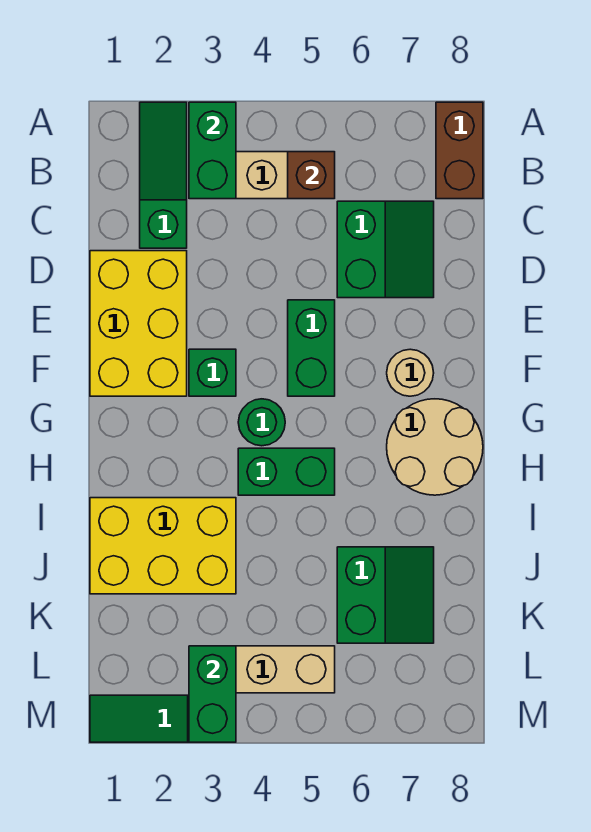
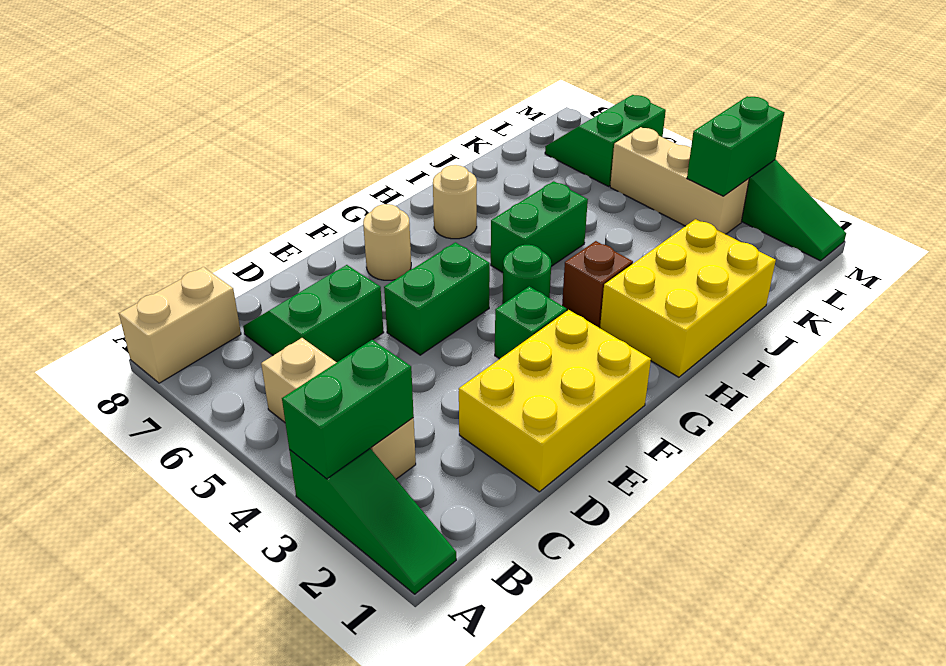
green 1x3 slope [140,102,187,248] -> green 1x3 slope turned to [289,449,456,594]
brown 1x2 brick [436,102,483,199] -> tan 1x2 brick [119,267,241,383]
brown 1x1 brick [288,152,335,199] -> brown 1x1 brick moved to [562,241,633,328]
tan 2x2 round brick [387,399,483,495] -> tan 1x1 round brick [433,165,477,239]
green 1x2 brick [238,448,335,495] -> green 1x2 brick turned to [491,181,588,272]
yellow 2x3 brick [90,498,236,594] -> yellow 2x3 brick turned to [600,219,776,377]
green 2x2 slope [337,547,434,643] -> green 2x2 slope moved to [545,95,666,186]

